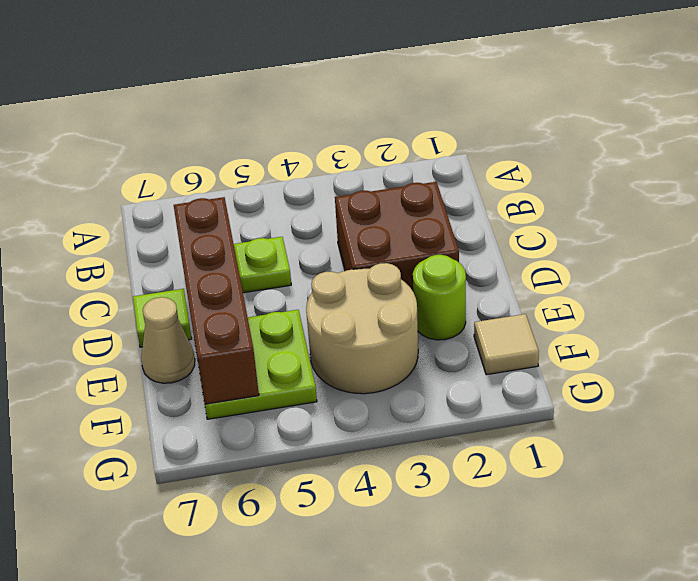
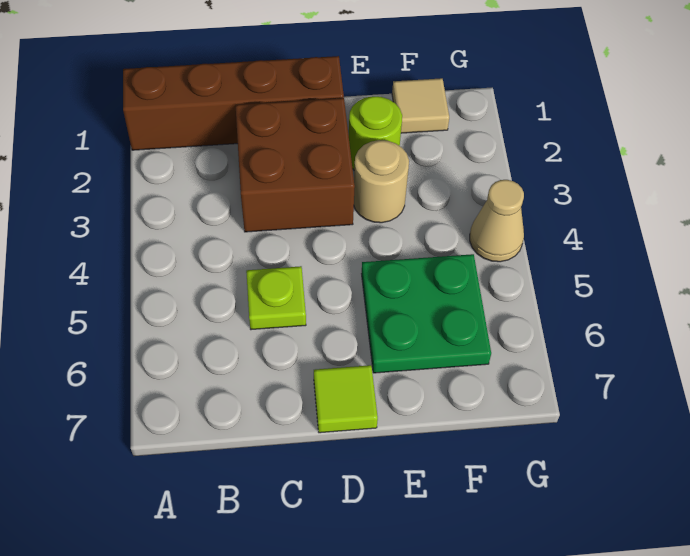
brown 1x4 brick [174,197,259,404] -> brown 1x4 brick moved to [123,56,344,150]
tan 2x2 round brick [306,263,418,394] -> tan 1x1 round brick [354,140,409,223]
lime 2x2 plate [205,310,317,419] -> green 2x2 plate [362,254,491,373]
tan 1x1 cone [141,297,195,383] -> tan 1x1 cone moved to [470,180,524,262]

